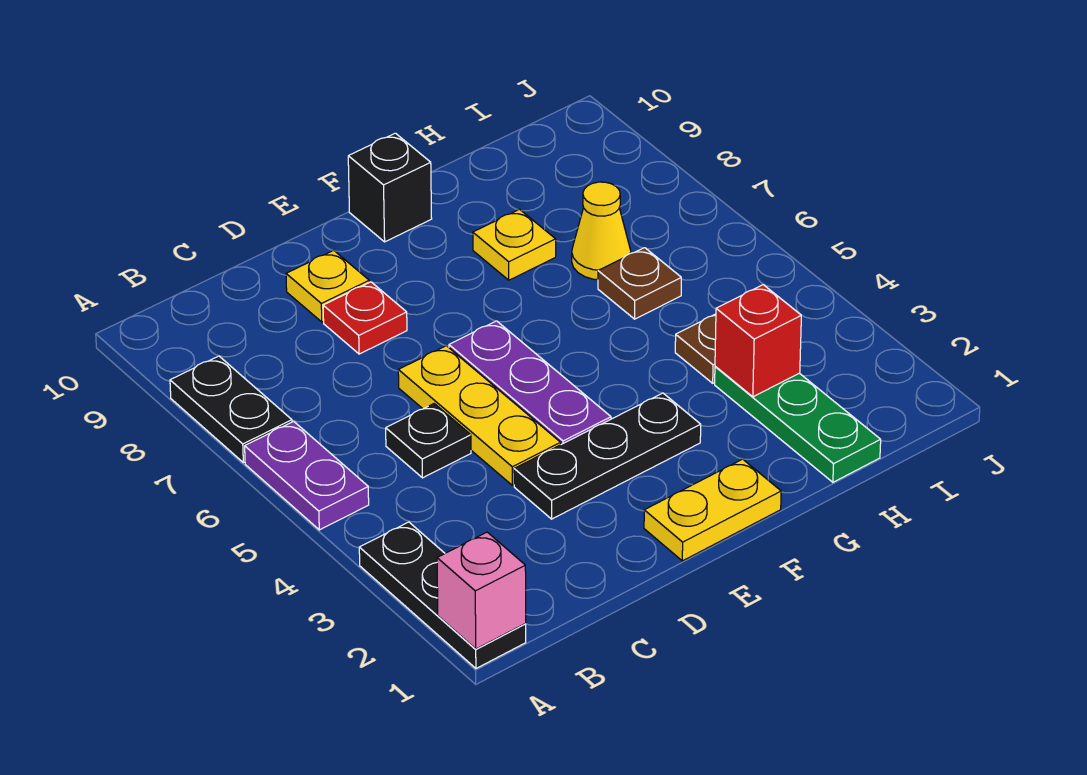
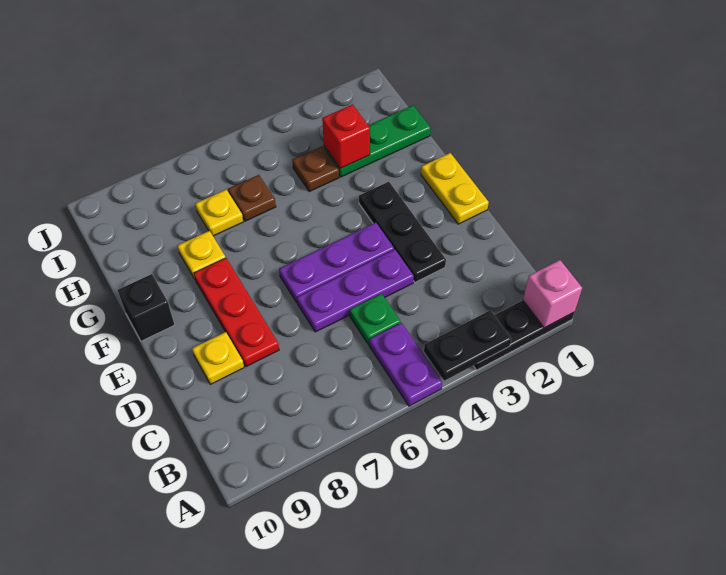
purple 1x2 plate [245,421,369,530] -> purple 1x2 plate turned to [369,323,442,406]
black 1x2 plate [170,356,292,463] -> black 1x2 plate moved to [424,310,511,381]
black 1x1 plate [386,404,471,478] -> green 1x1 plate [350,294,401,345]
yellow 1x3 plate [398,346,561,485] -> purple 1x3 plate [297,250,414,332]
red 1x1 plate [323,282,407,354] -> red 1x3 plate [194,258,279,367]
yellow 1x1 cone [572,182,631,280] -> yellow 1x1 plate [195,190,243,236]

